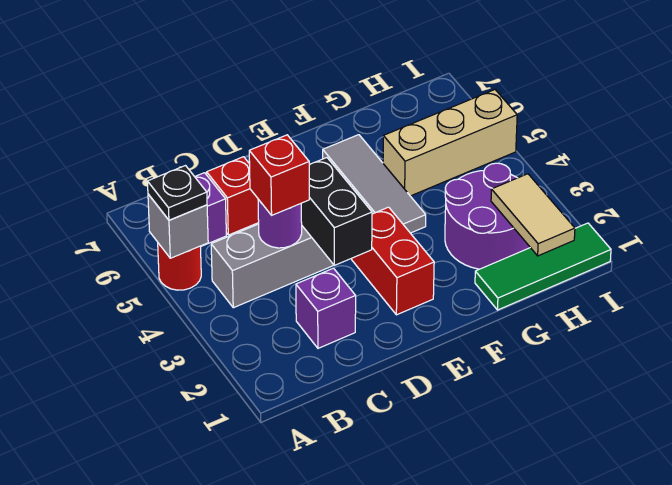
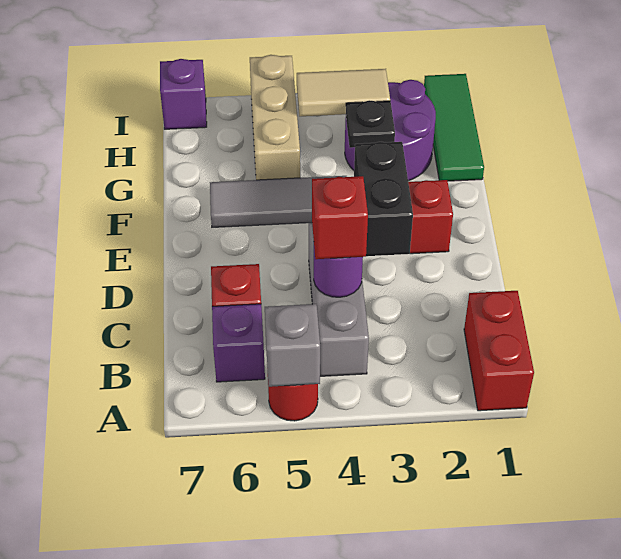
none -> red 1x2 brick [464,291,534,411]
black 1x1 plate [147,166,207,220] -> black 1x1 plate moved to [346,100,395,148]
purple 1x1 brick [296,268,356,348] -> purple 1x1 brick moved to [160,59,207,129]
black 1x2 brick [301,158,372,265] -> black 1x2 brick turned to [354,142,413,256]
tan 1x2 tile [491,174,575,256] -> tan 1x2 tile moved to [297,69,390,116]

